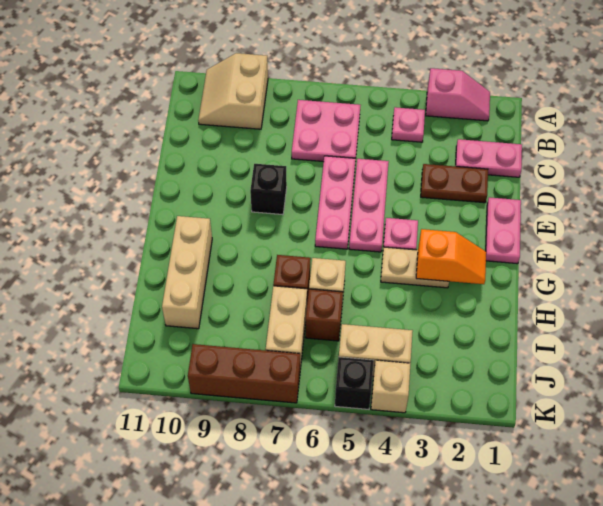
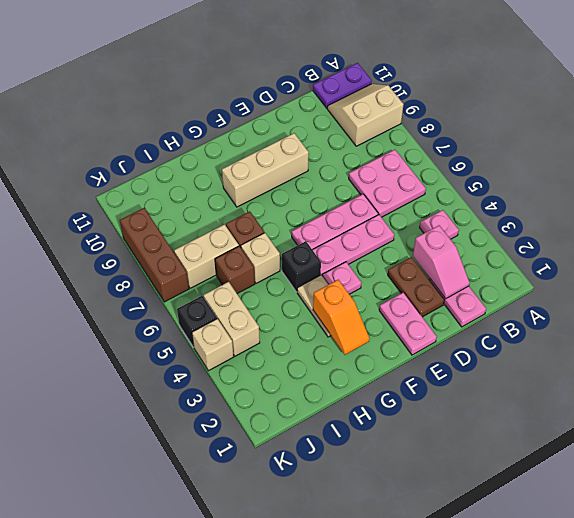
pink 1x2 slope [426,68,490,121] -> pink 1x2 slope moved to [413,226,470,299]
none -> purple 1x2 plate [313,63,372,108]
pink 1x2 plate [486,197,521,264] -> pink 1x2 plate turned to [379,292,437,355]
black 1x1 brick [250,164,287,215] -> black 1x1 brick moved to [282,241,321,292]
tan 1x3 brick [162,216,212,329] -> tan 1x3 brick moved to [222,133,309,207]

